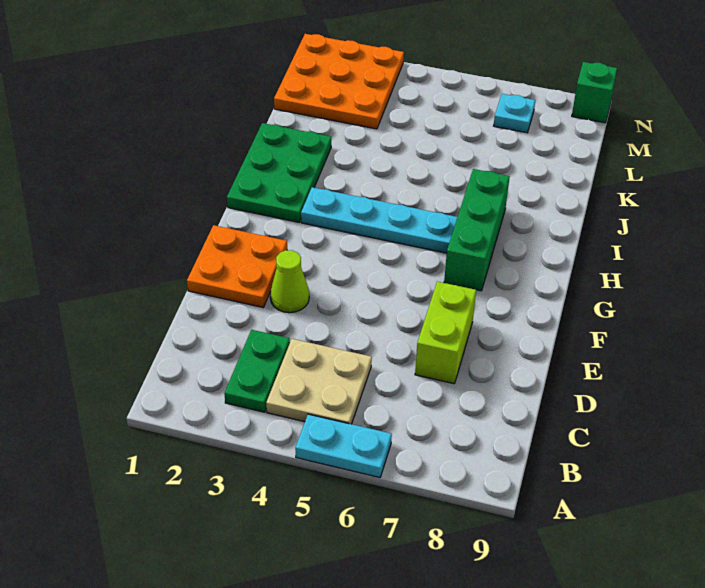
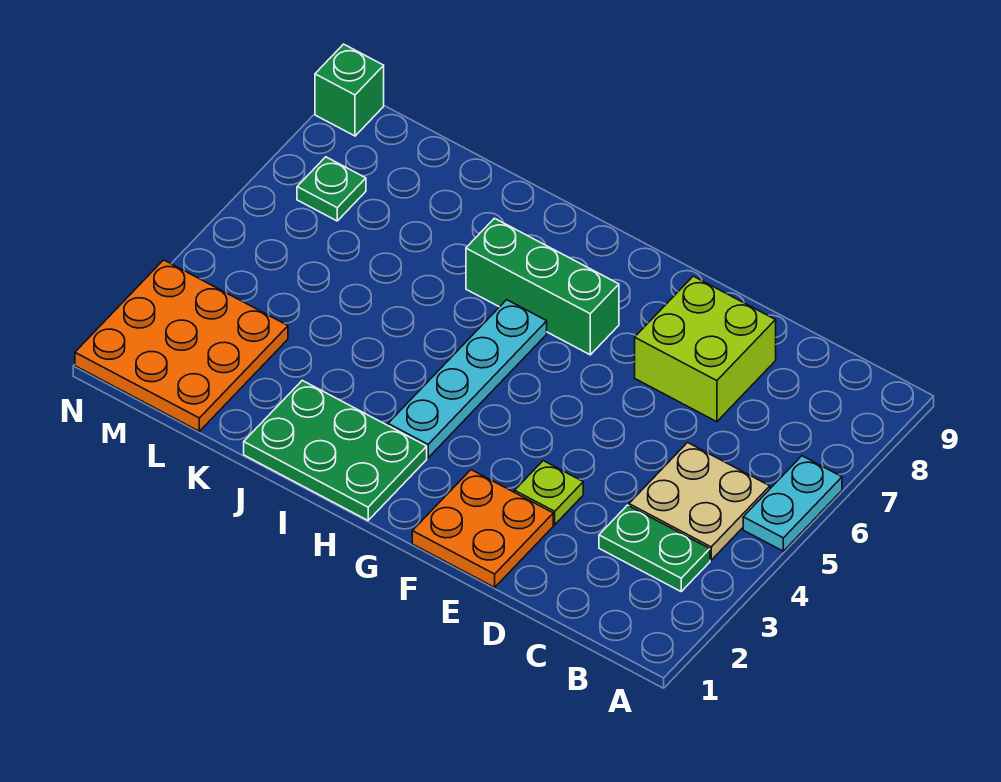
lime 1x2 brick [415,282,476,384] -> lime 2x2 brick [635,276,776,422]
lime 1x1 cone [270,250,309,313] -> lime 1x1 plate [515,461,583,525]
cyan 1x1 plate [494,94,535,133] -> green 1x1 plate [297,157,366,221]

